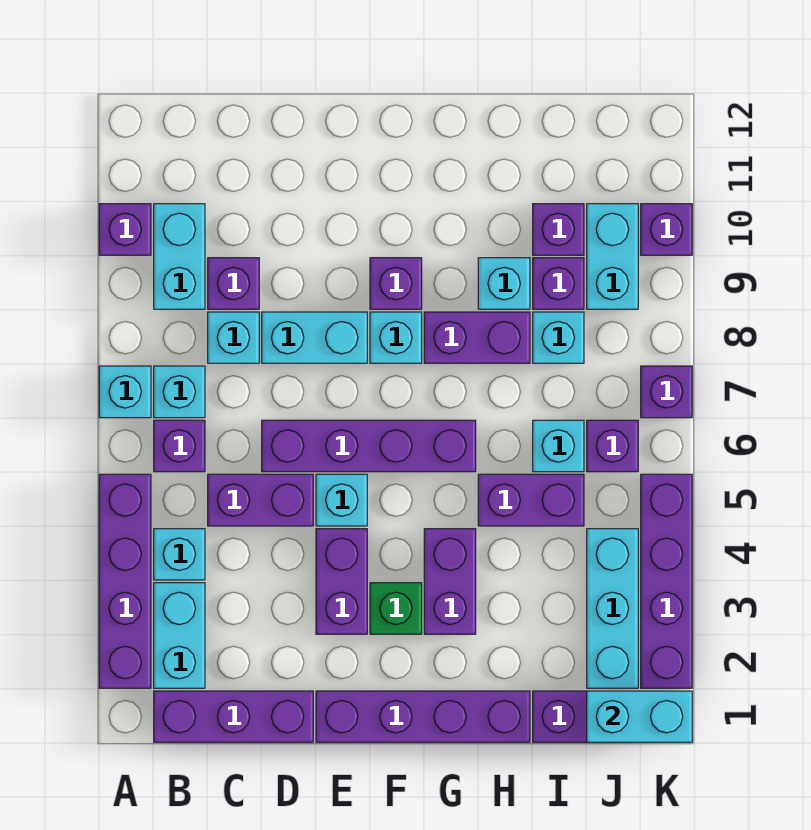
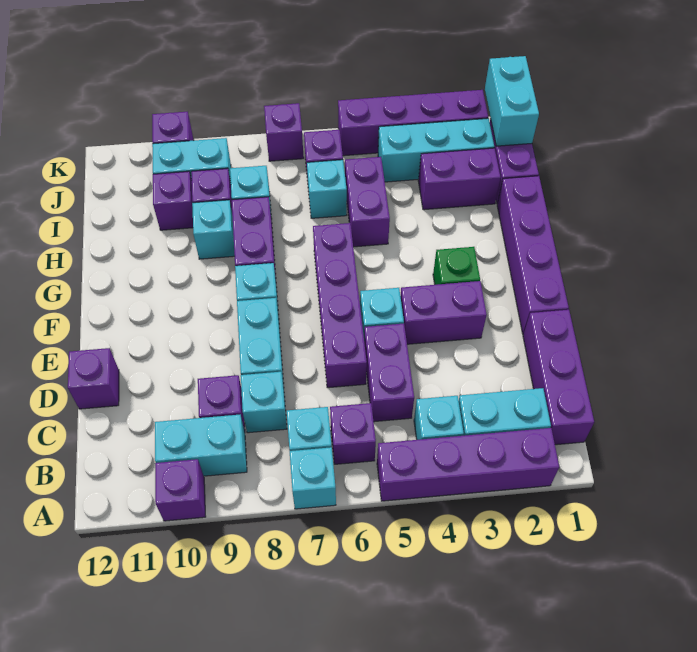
purple 1x1 brick [370,258,422,309] -> purple 1x1 brick moved to [68,348,119,409]
purple 1x2 brick [424,529,476,634] -> purple 1x2 brick moved to [418,148,501,210]

